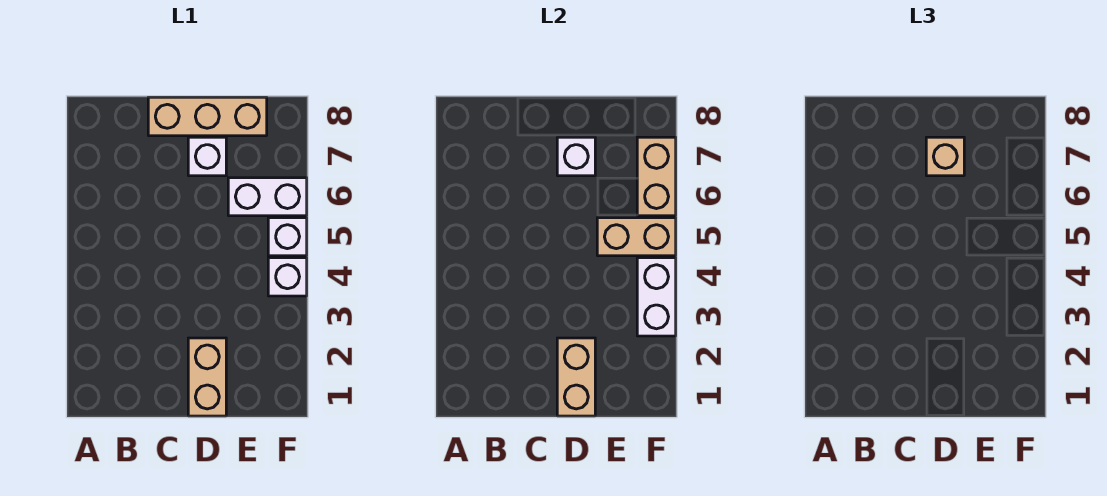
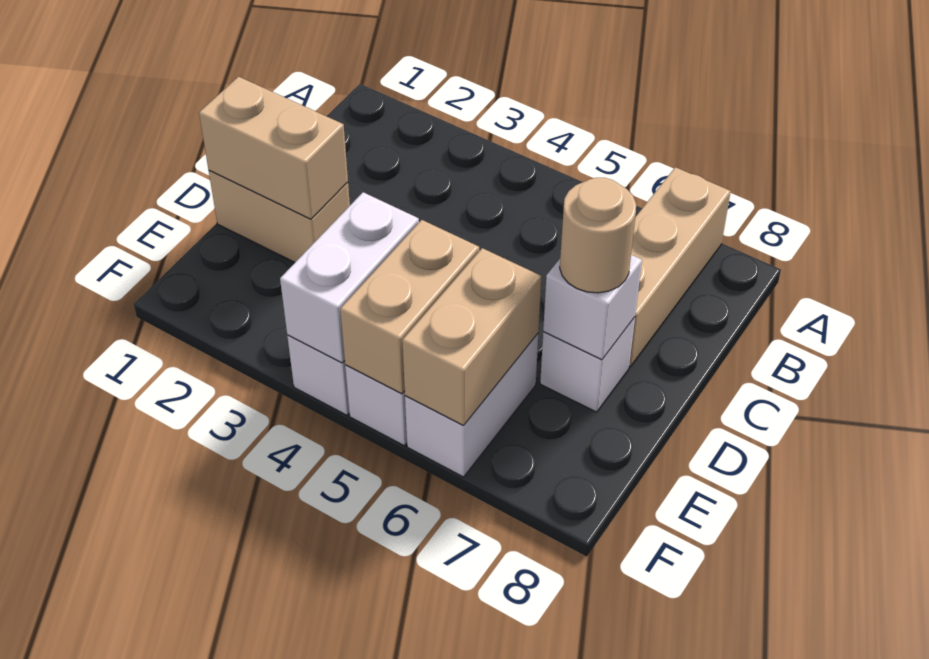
tan 1x3 brick [148,97,267,136] -> tan 1x3 brick moved to [629,167,731,367]
tan 1x1 brick [926,137,964,176] -> tan 1x1 round brick [560,178,636,293]
white 1x2 brick [637,258,676,336] -> white 1x2 brick turned to [280,192,419,363]
tan 1x2 brick [637,137,676,216] -> tan 1x2 brick turned to [402,248,542,426]

